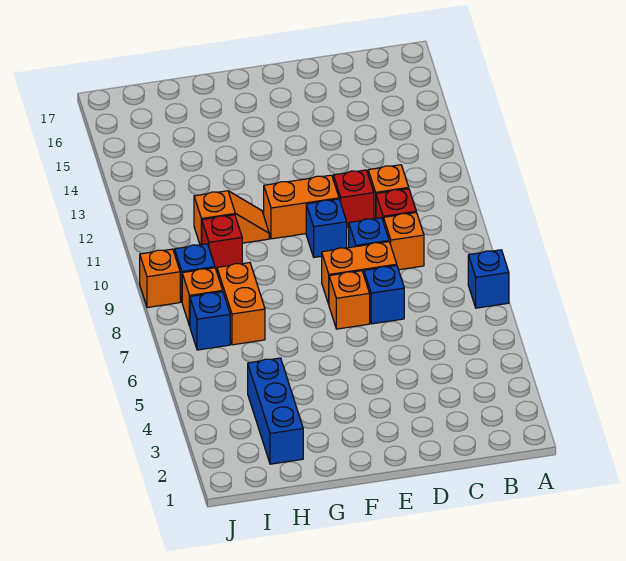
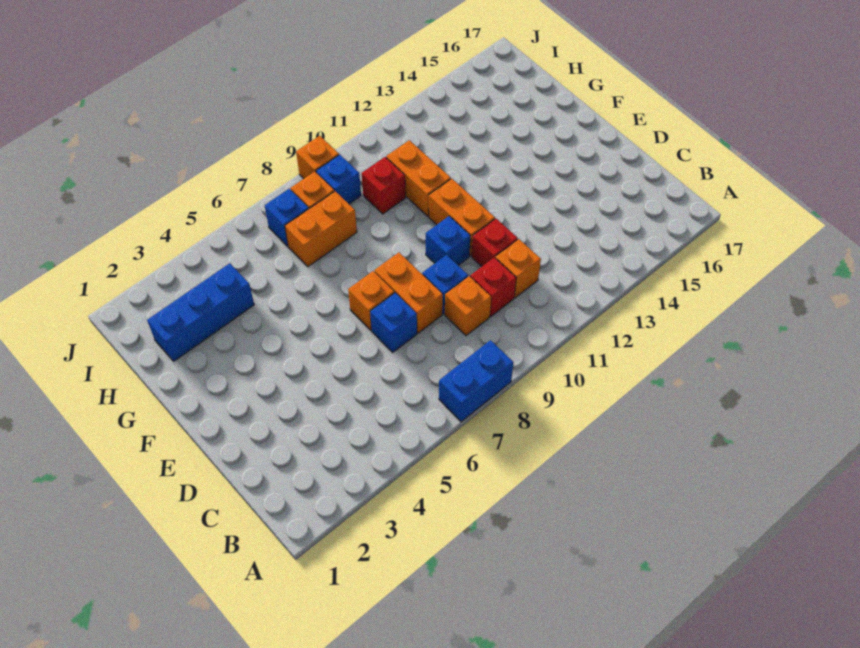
blue 1x1 brick [468,250,509,308] -> blue 1x2 brick [439,340,514,422]
orange 1x2 slope [194,191,269,245] -> orange 1x2 brick [386,140,451,216]

